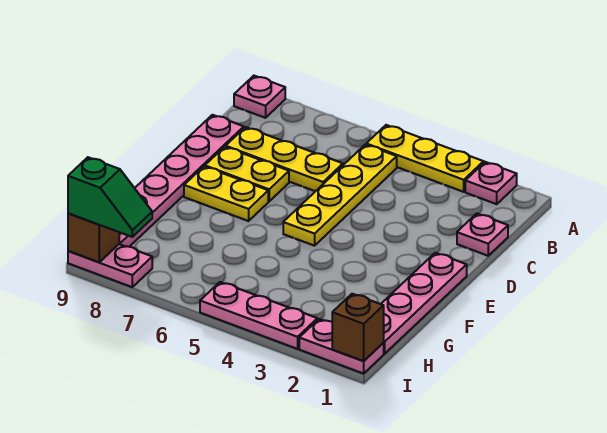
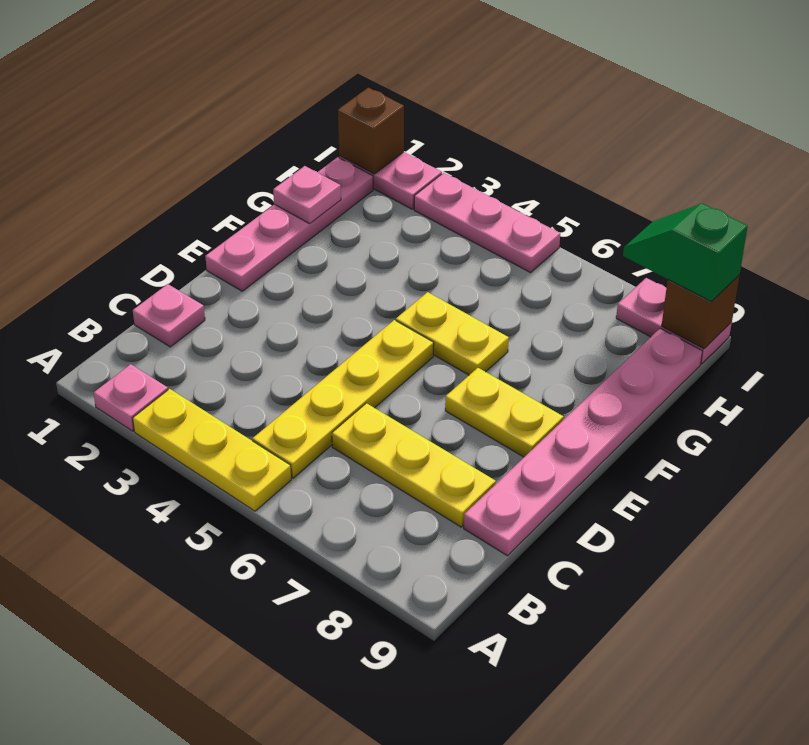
pink 1x1 plate [234,76,285,118] -> pink 1x1 plate moved to [273,166,341,224]
yellow 1x2 plate [205,147,289,201] -> yellow 1x2 plate moved to [396,292,509,375]

